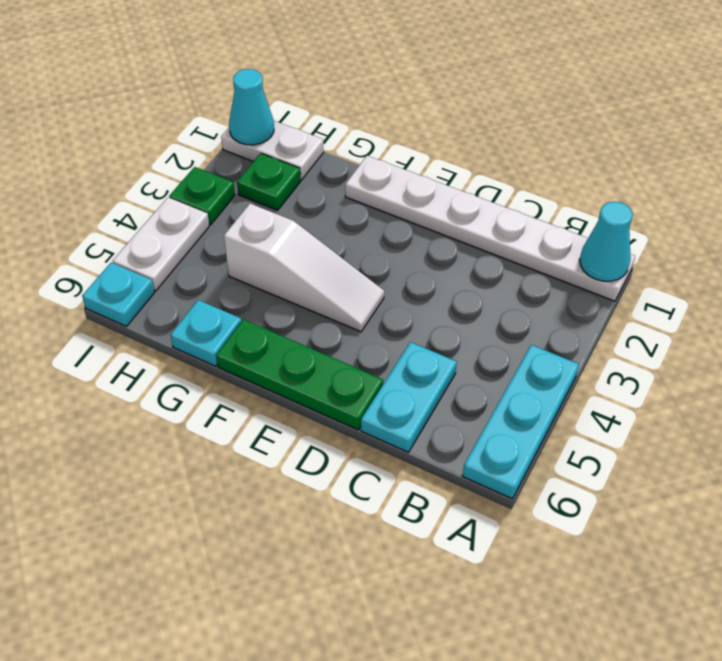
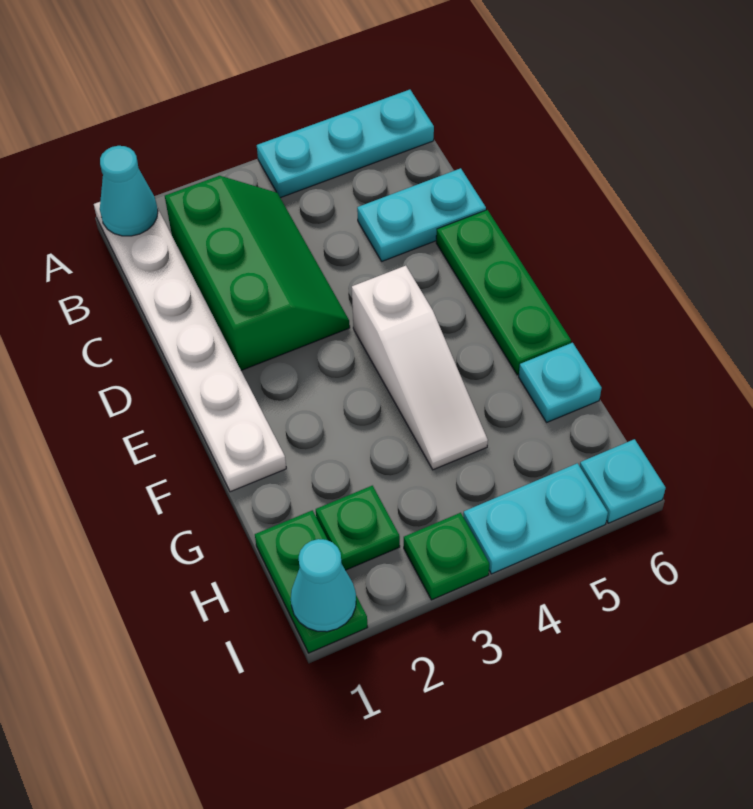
none -> green 2x3 slope [165,176,350,370]
white 1x3 slope [224,204,384,332] -> white 1x3 slope turned to [352,266,488,470]
white 1x2 plate [221,121,323,180] -> green 1x2 plate [255,510,368,653]
white 1x2 plate [113,197,209,291] -> cyan 1x2 plate [463,463,608,574]

